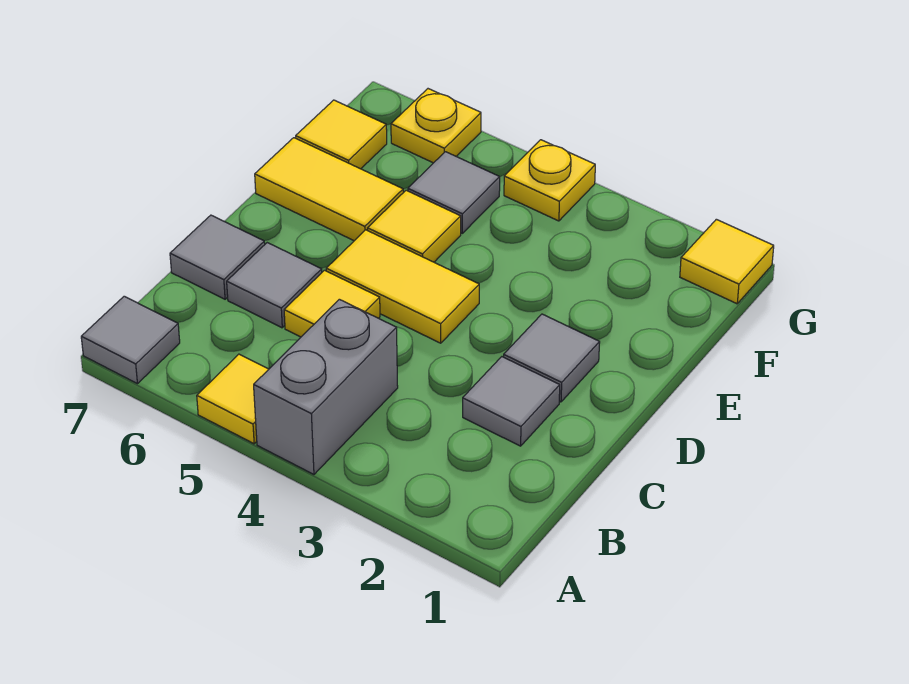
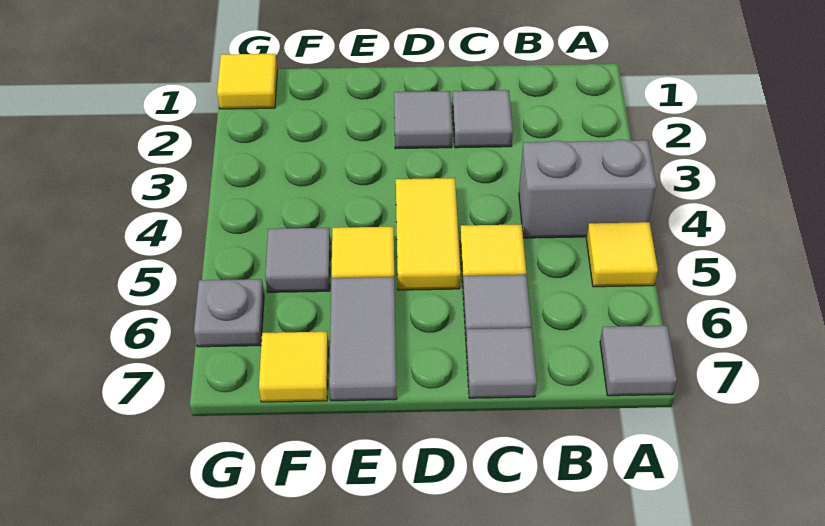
yellow 1x2 tile [255,138,403,241] -> grey 1x2 tile [329,277,397,401]
yellow 1x1 plate [504,140,595,221] -> none
yellow 1x1 plate [391,89,481,163] -> grey 1x1 plate [194,279,264,347]

